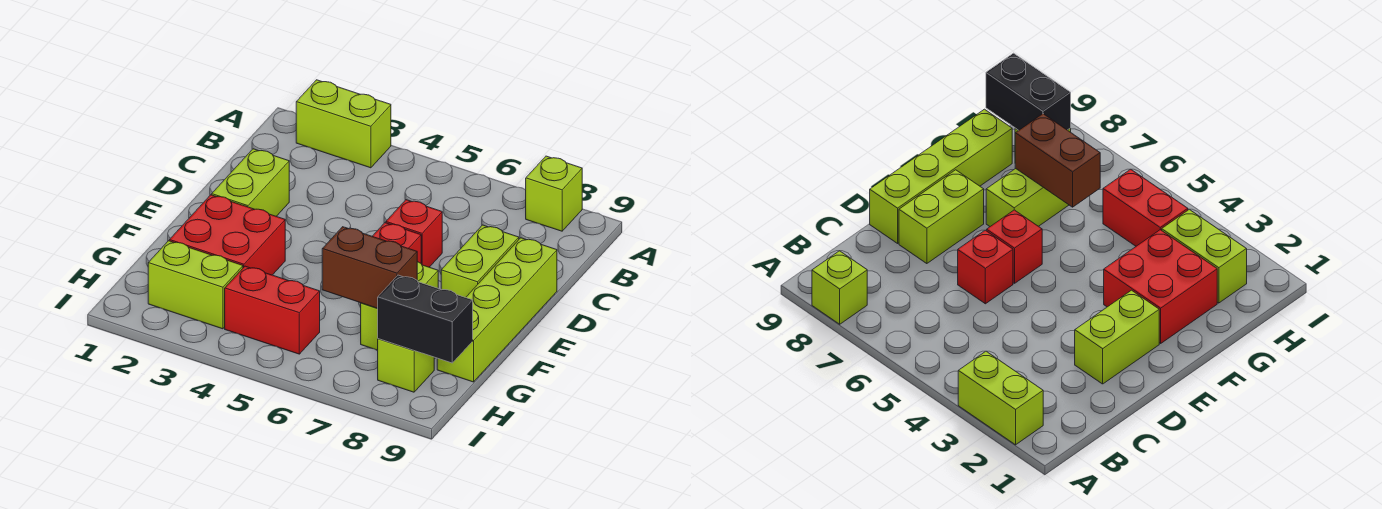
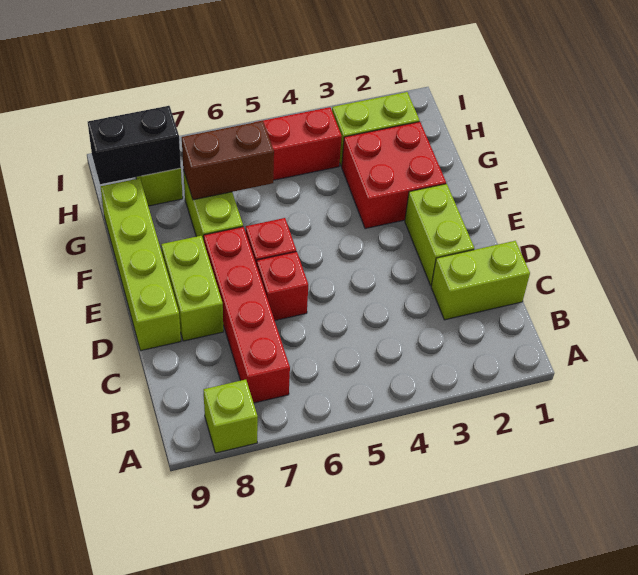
lime 1x2 brick [296,80,391,168] -> lime 1x2 brick moved to [431,241,530,320]
none -> red 1x4 brick [204,227,290,403]

